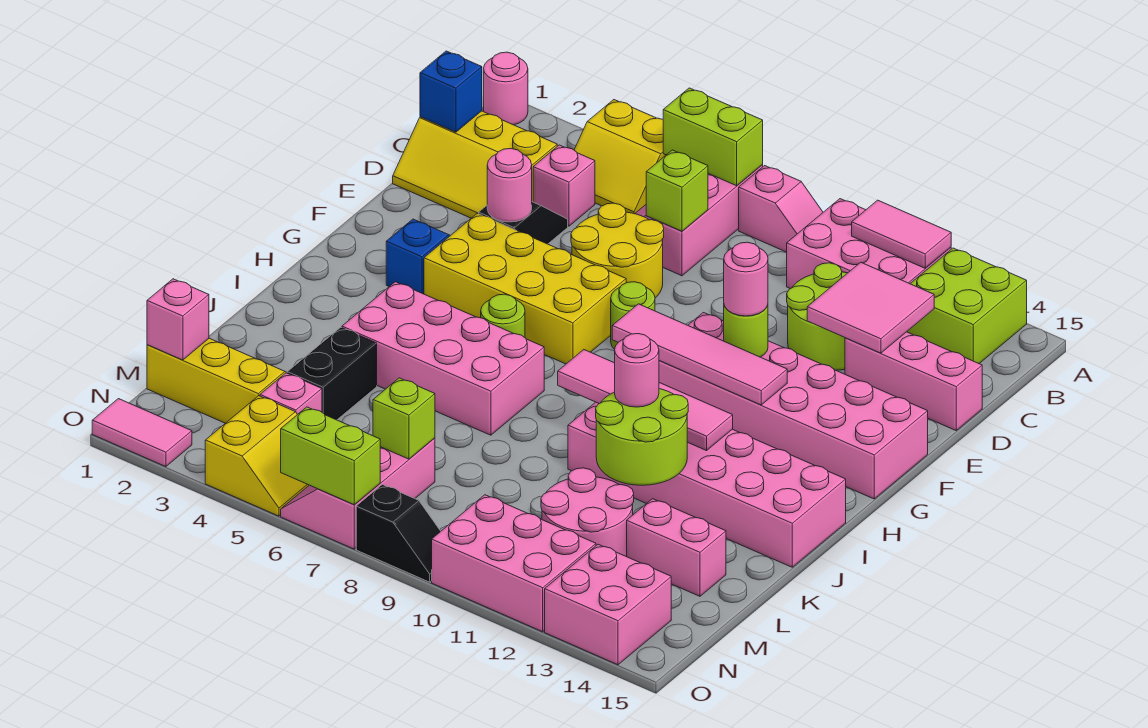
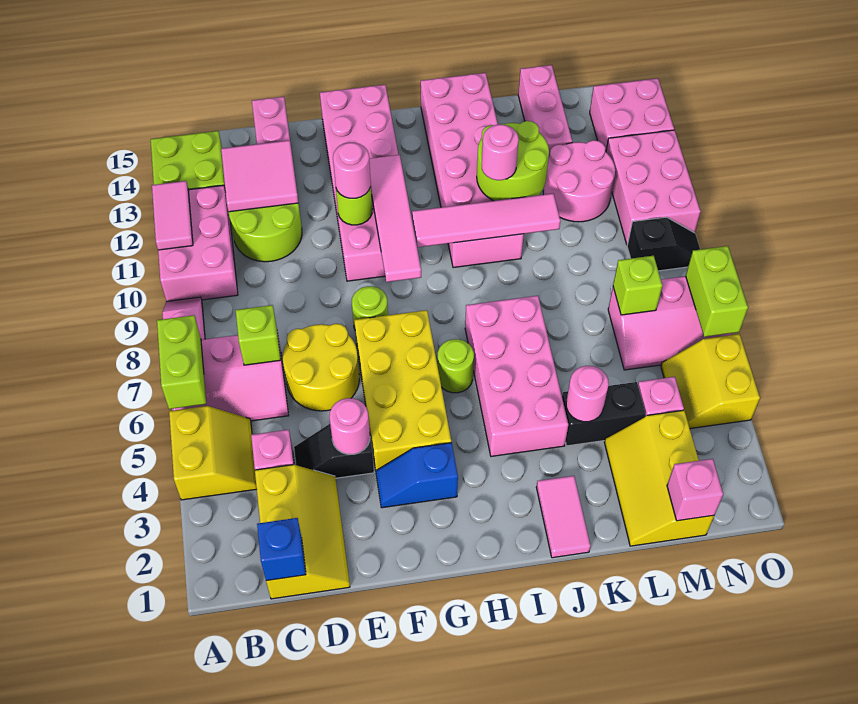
pink 1x1 round brick [484,52,528,125] -> pink 1x1 round brick moved to [566,366,609,422]
pink 1x4 tile [558,350,733,450] -> pink 1x4 tile turned to [412,193,560,247]
pink 1x2 brick [627,499,726,596] -> pink 1x3 brick [518,65,572,157]
yellow 2x2 slope [205,396,309,516] -> yellow 2x2 slope turned to [661,334,760,429]
pink 1x2 tile [92,399,192,467] -> pink 1x2 tile moved to [536,476,591,558]
black 1x2 slope [356,485,441,582] -> black 1x2 slope turned to [627,217,700,271]

